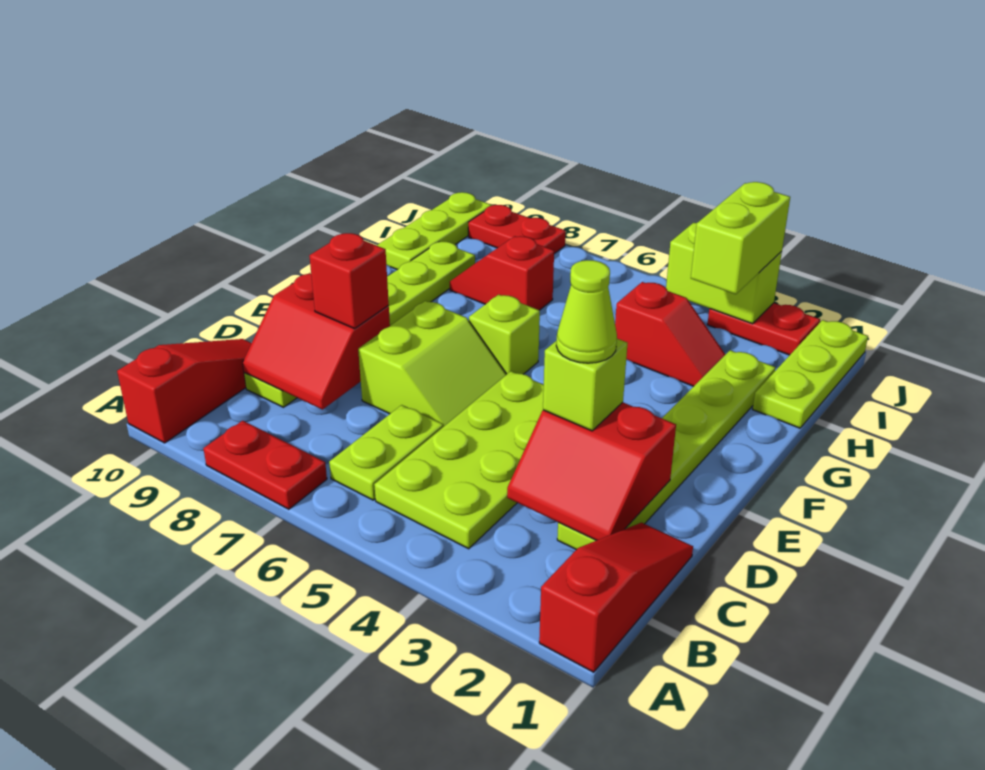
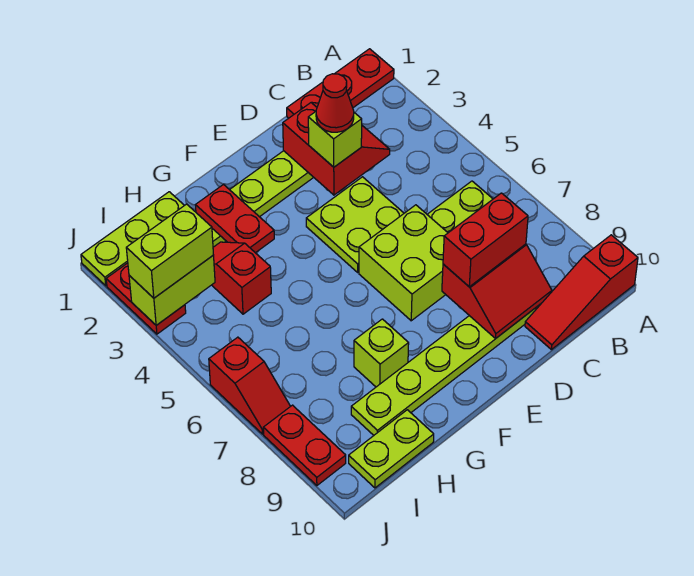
red 1x3 slope [539,523,693,672] -> red 1x3 plate [287,49,394,118]
red 1x2 plate [203,421,327,509] -> red 1x2 plate moved to [196,185,274,253]
lime 2x4 plate [374,371,544,549] -> lime 2x2 plate [306,177,404,272]
red 2x2 slope [243,273,390,410] -> red 2x2 slope turned to [442,244,552,338]
lime 1x1 cone [556,260,617,363] -> red 1x1 cone [316,74,354,132]
lime 2x2 slope [358,301,507,426] -> lime 2x2 brick [359,205,448,321]
red 1x1 brick [309,233,389,329] -> red 1x2 brick [443,193,528,287]
lime 1x1 brick [469,295,540,374] -> lime 1x1 brick moved to [354,319,409,387]
red 1x2 slope [450,236,554,310] -> red 1x2 slope moved to [209,337,290,434]
lime 1x3 plate [377,192,492,270] -> lime 1x2 plate [349,410,434,488]
lime 1x2 brick [666,223,782,324] -> lime 1x2 brick turned to [129,255,215,325]

